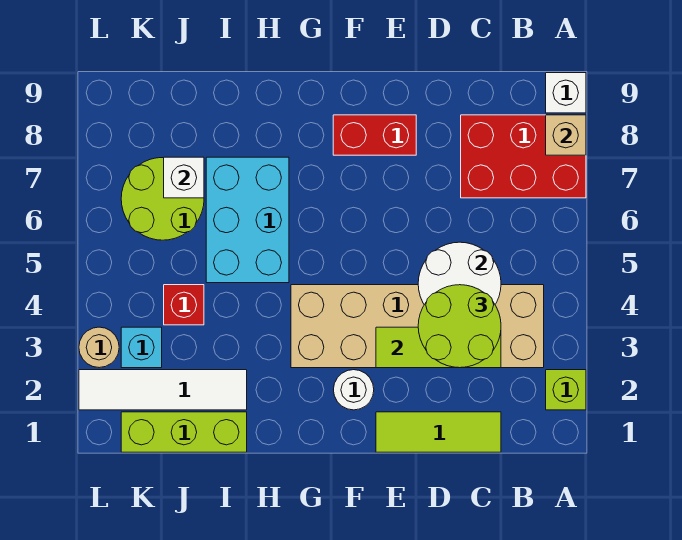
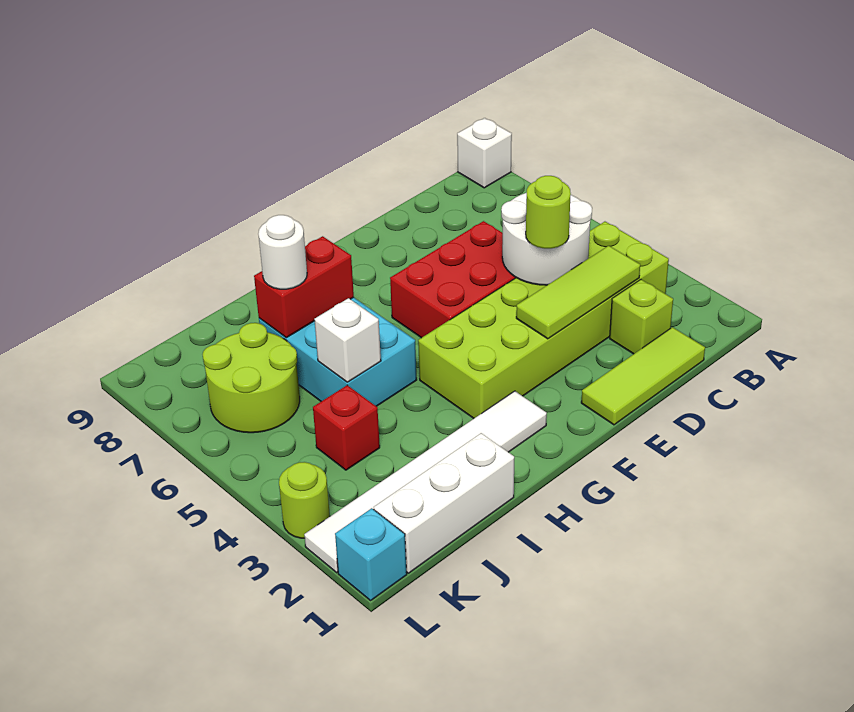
lime 1x1 brick [546,370,586,410] -> lime 1x1 brick moved to [610,280,673,354]
red 2x3 brick [461,115,586,198] -> red 2x3 brick moved to [390,221,516,338]
tan 1x1 brick [546,115,586,155] -> none
tan 2x6 brick [291,285,544,368] -> lime 2x6 brick [418,222,669,418]
lime 2x2 round brick [418,285,501,368] -> lime 1x1 round brick [526,176,571,249]
red 1x2 brick [333,115,416,155] -> red 1x2 brick moved to [254,236,354,338]
white 1x1 round brick [334,370,374,410] -> white 1x1 round brick moved to [258,215,307,289]
lime 1x3 brick [121,412,247,452] -> white 1x3 brick [374,433,514,573]
white 1x4 tile [79,370,247,410] -> white 1x6 tile [304,391,547,573]
white 1x1 brick [164,157,204,198] -> white 1x1 brick moved to [314,298,381,382]
cyan 1x1 brick [121,327,162,368] -> cyan 1x1 brick moved to [335,508,407,600]
tan 1x1 round brick [79,327,119,368] -> lime 1x1 round brick [279,462,330,538]

